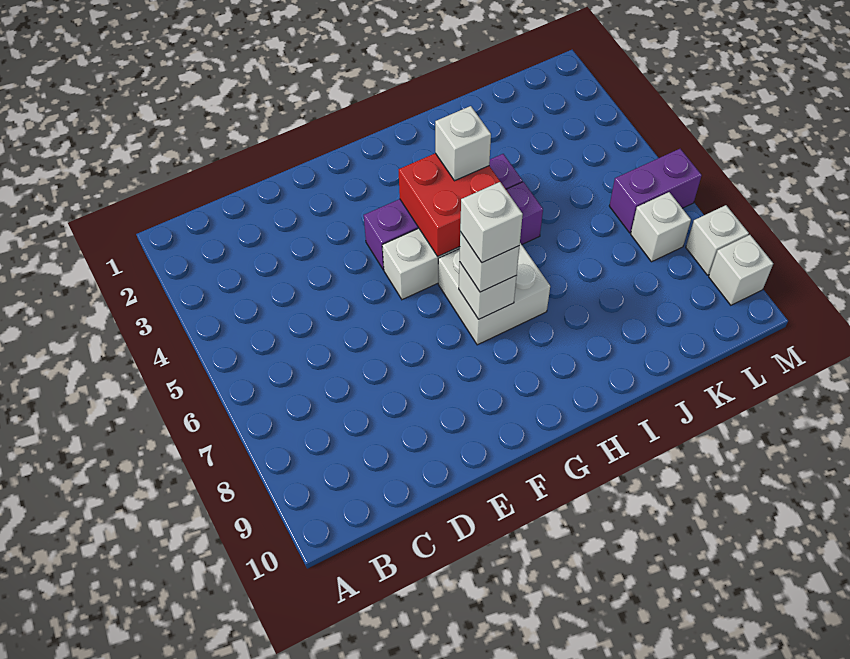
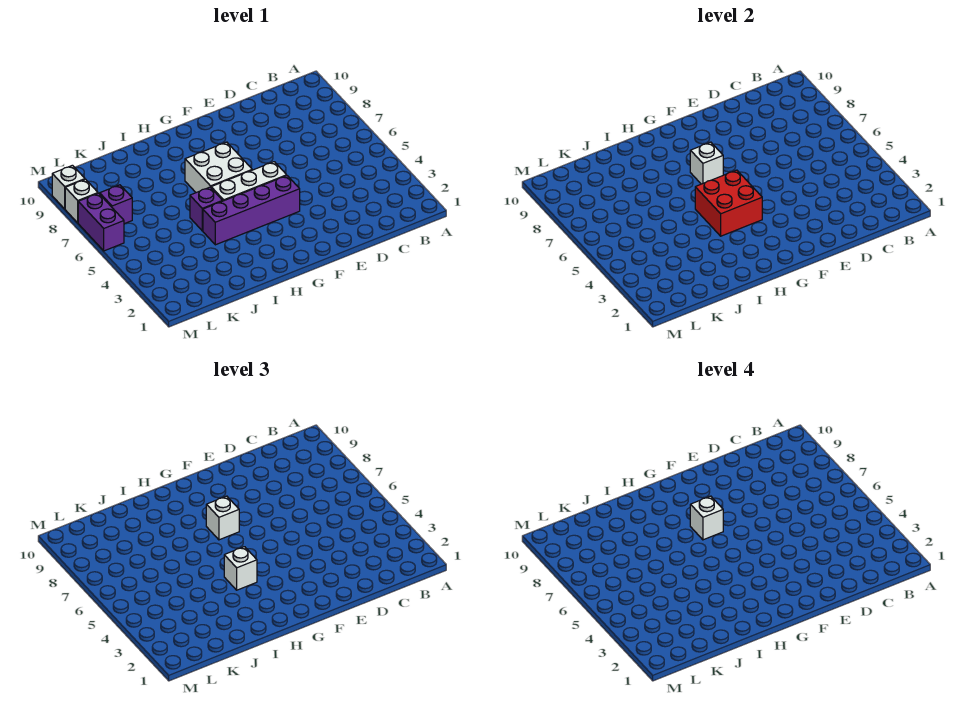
purple 1x2 brick [609,149,702,233] -> purple 1x2 brick turned to [78,193,124,251]
white 1x1 brick [631,192,691,262] -> purple 1x1 brick [100,185,132,224]

